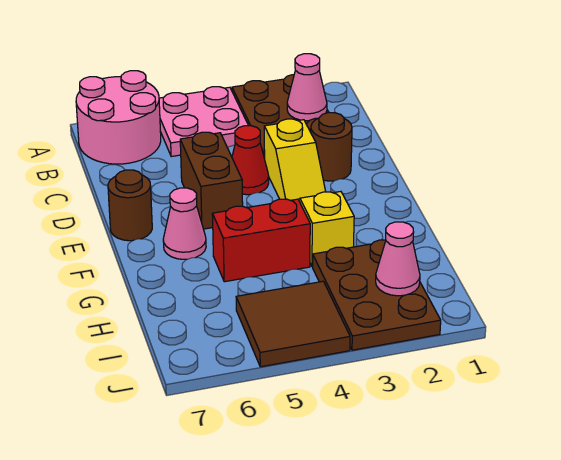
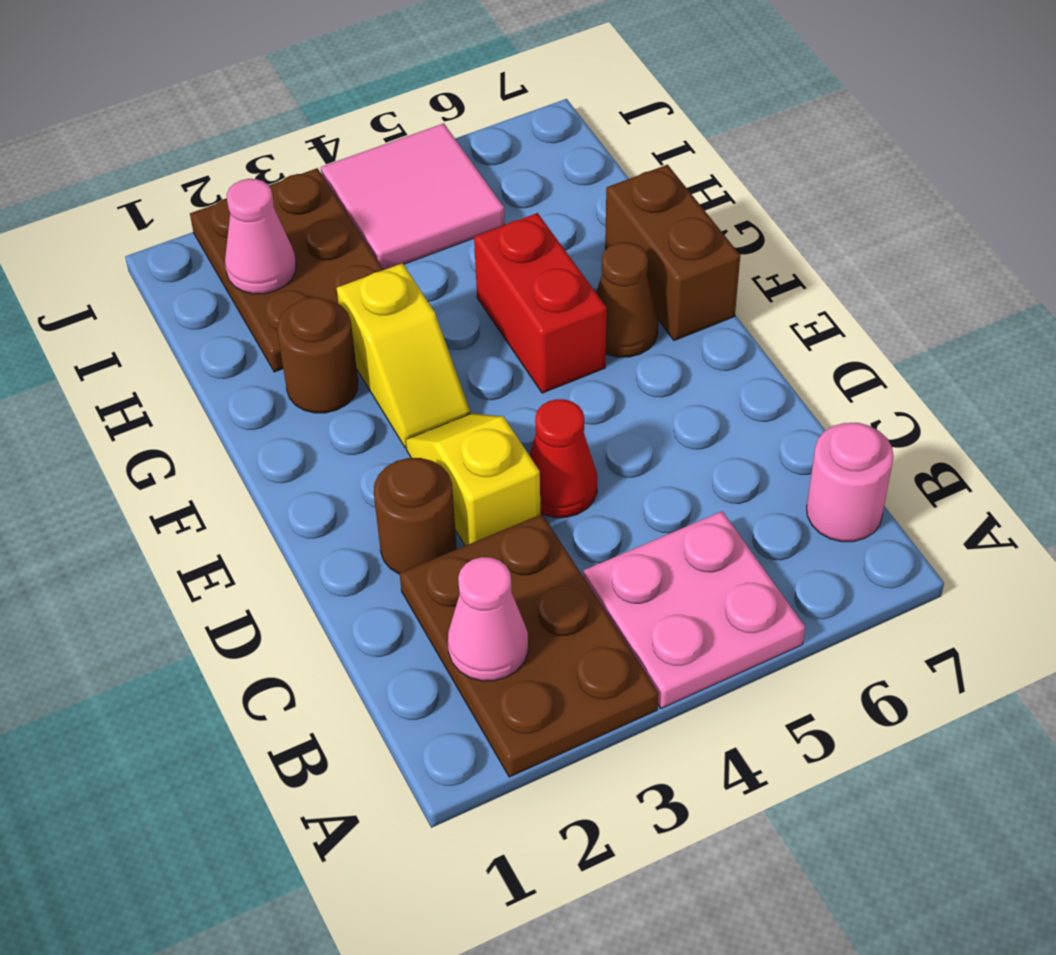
pink 2x2 round brick [76,71,161,164] -> pink 1x1 round brick [807,423,894,542]
brown 1x2 brick [180,132,243,229] -> brown 1x2 brick moved to [605,165,740,341]
brown 1x1 round brick [108,170,152,241] -> brown 1x1 round brick moved to [277,297,358,413]
pink 1x1 cone [163,188,206,259] -> brown 1x1 cone [596,242,658,357]
red 1x2 brick [212,199,310,282] -> red 1x2 brick turned to [474,213,607,393]
brown 2x2 tile [236,281,350,367] -> pink 2x2 tile [321,123,505,270]

